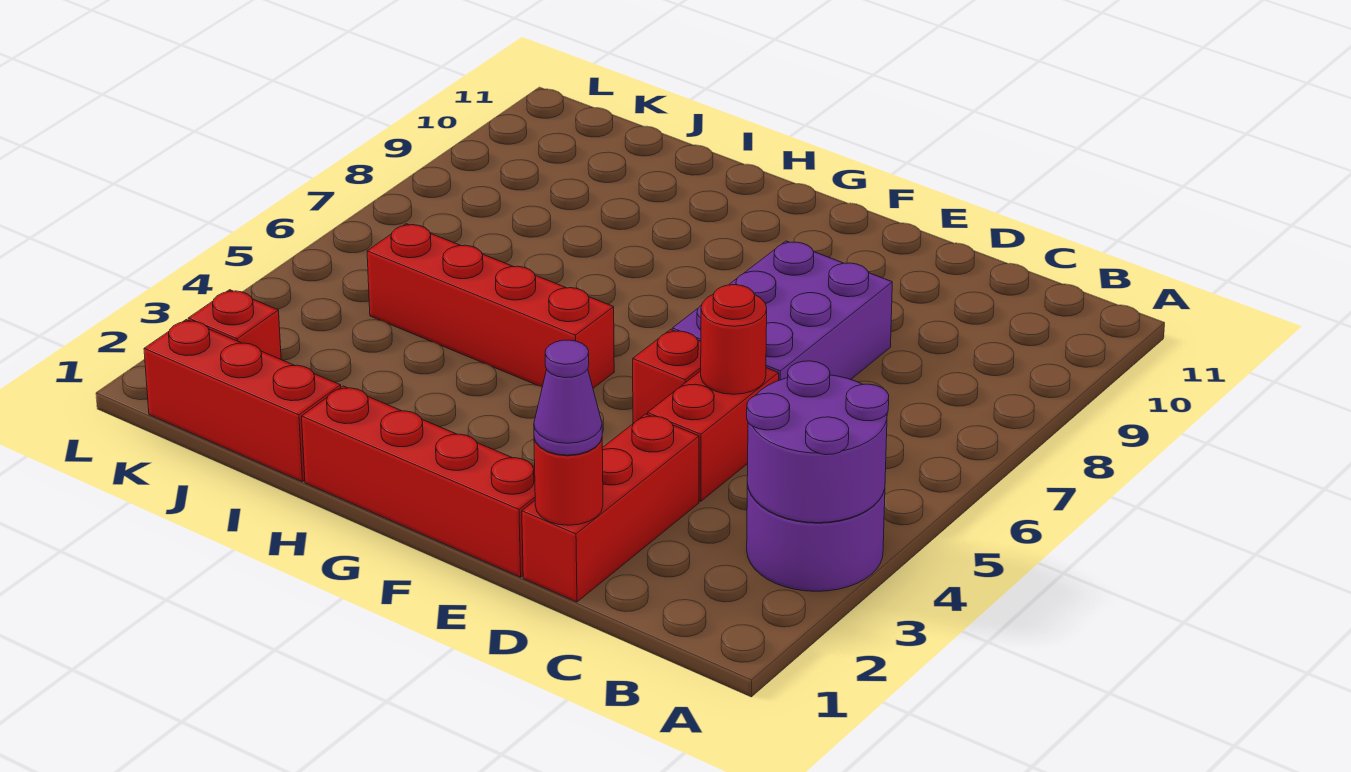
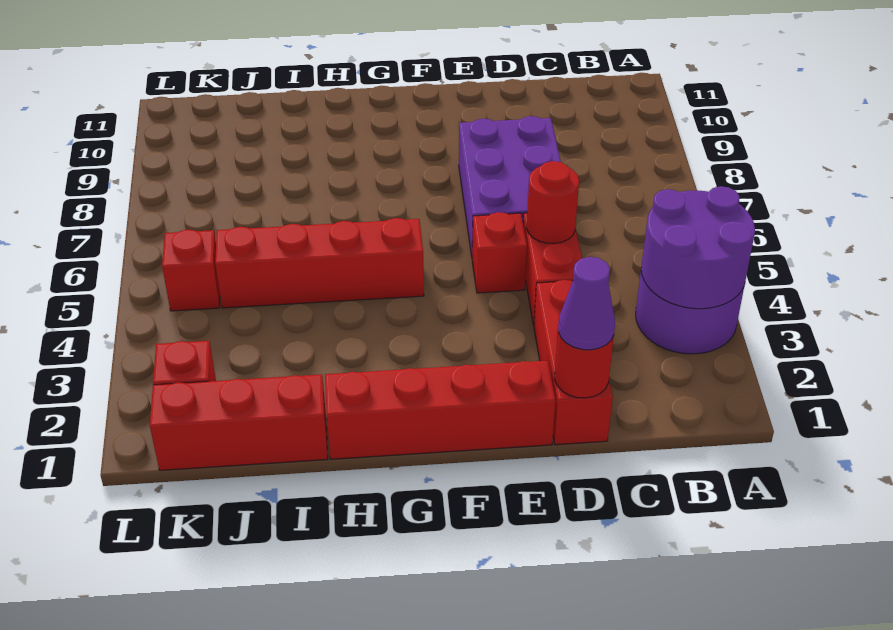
none -> red 1x1 brick [162,229,220,311]

